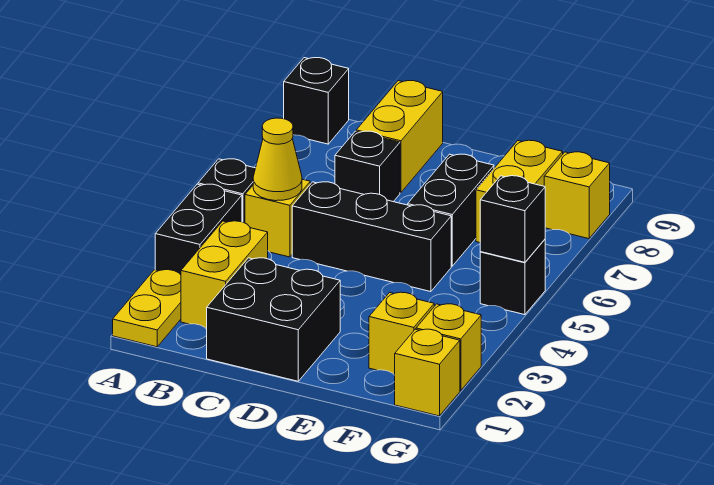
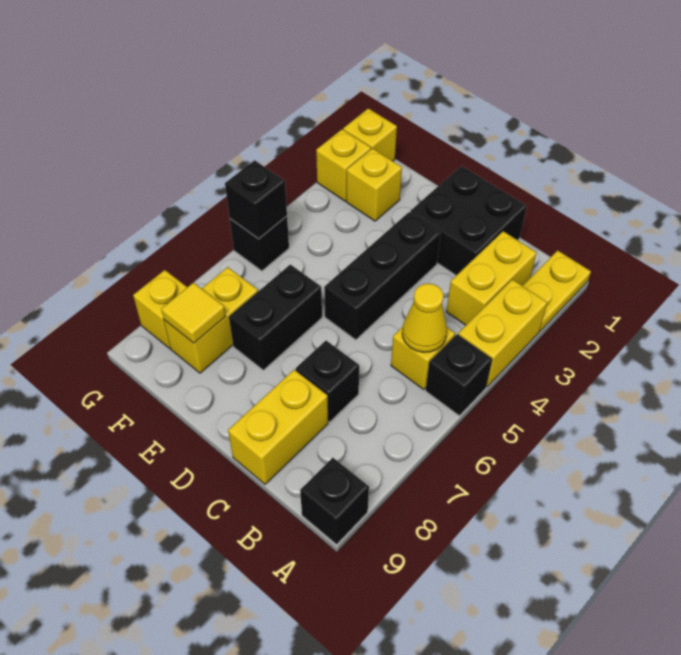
black 1x2 brick [155,184,242,275] -> yellow 1x2 brick [458,279,547,386]
black 1x3 brick [292,182,451,292] -> black 1x3 brick turned to [324,212,441,340]
none -> yellow 1x1 tile [161,283,226,343]

